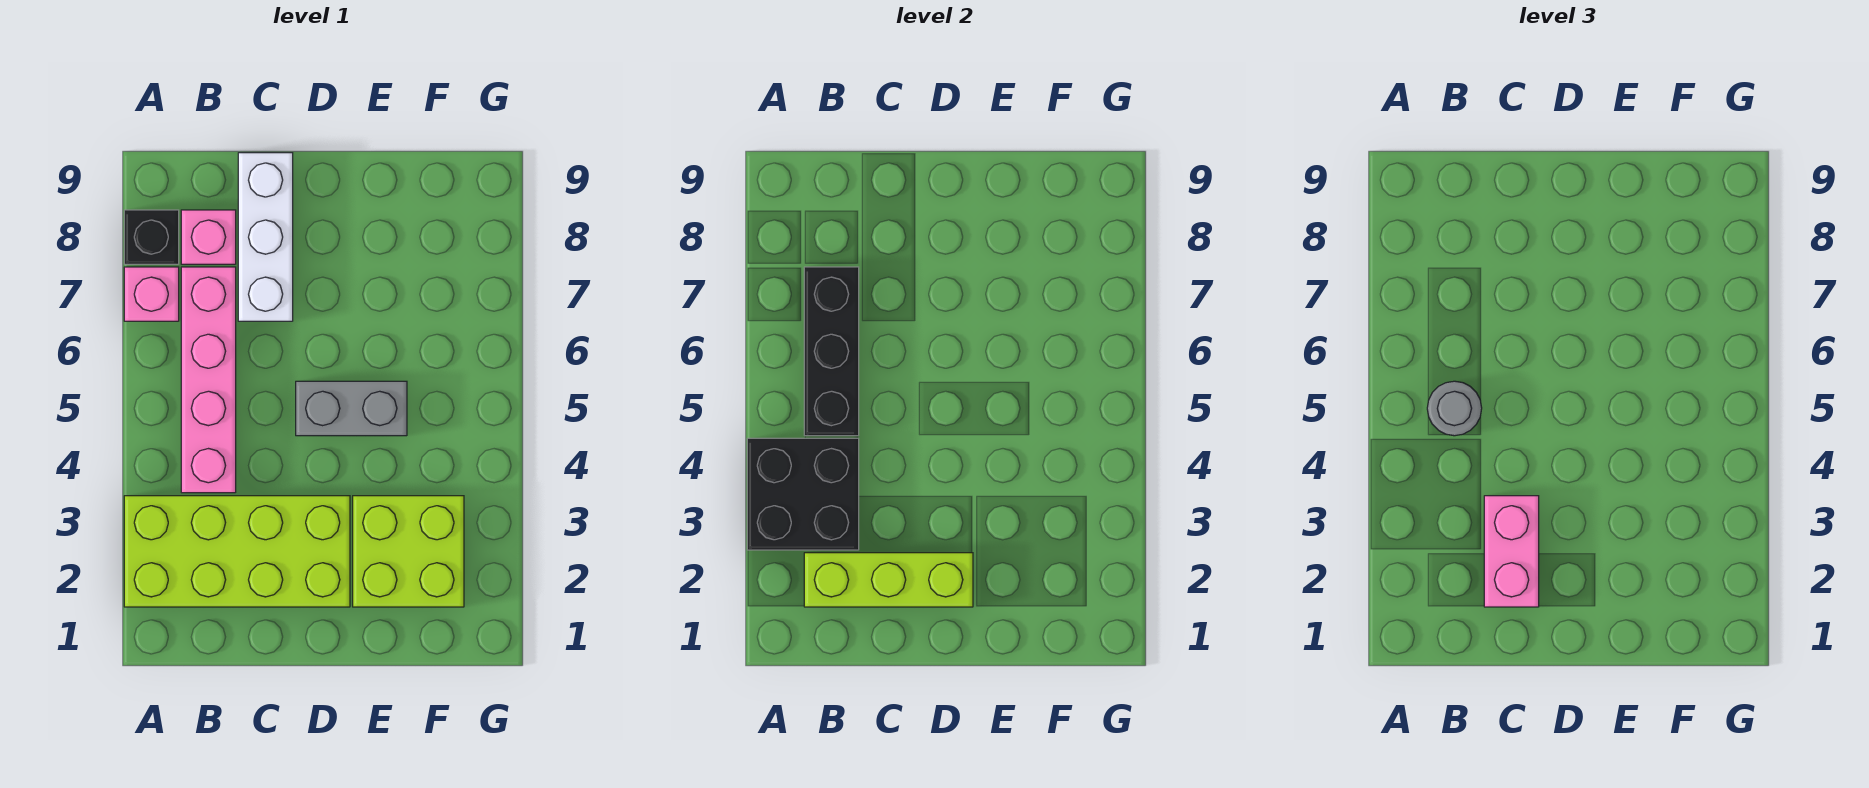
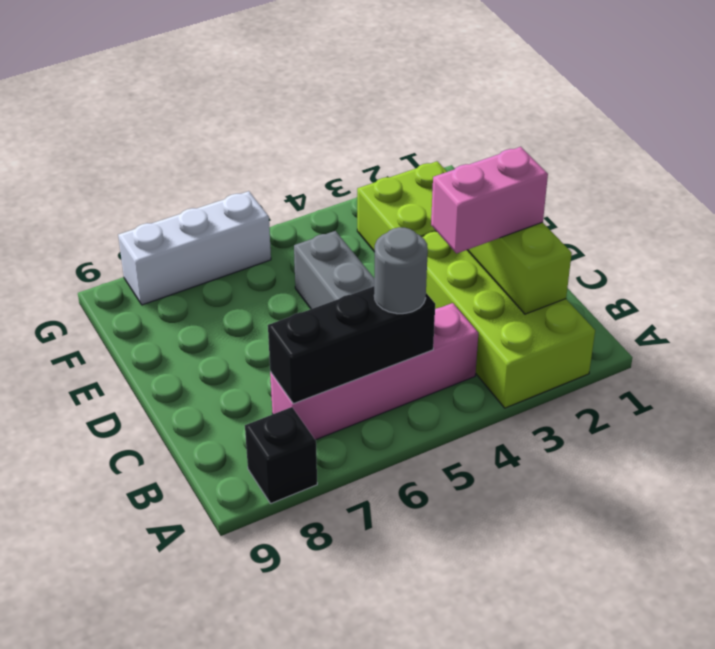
black 2x2 brick [747,438,859,550] -> none
pink 1x1 brick [124,267,179,321] -> none
pink 1x1 brick [181,210,236,264] -> none
white 1x3 brick [238,153,293,321] -> white 1x3 brick moved to [118,191,271,305]

